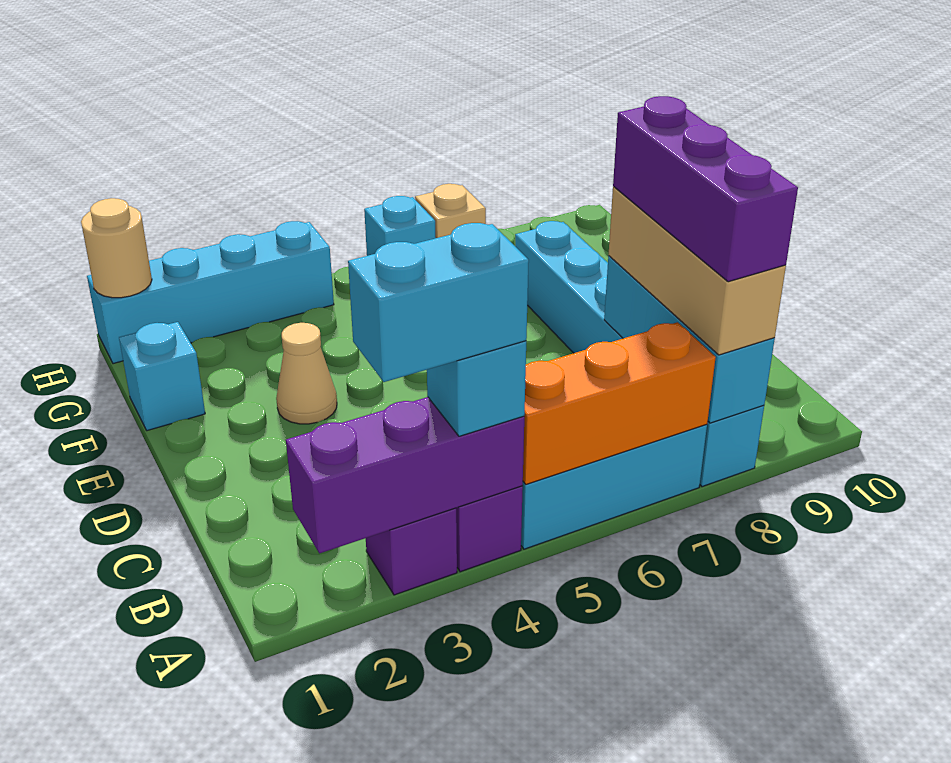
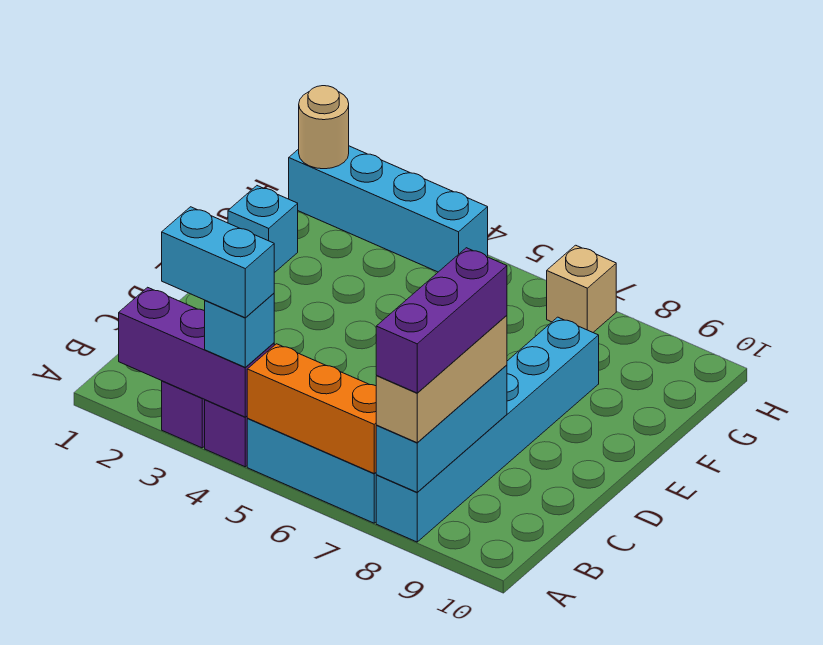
tan 1x1 cone [276,323,337,424] -> none
cyan 1x1 brick [364,196,436,256] -> none

